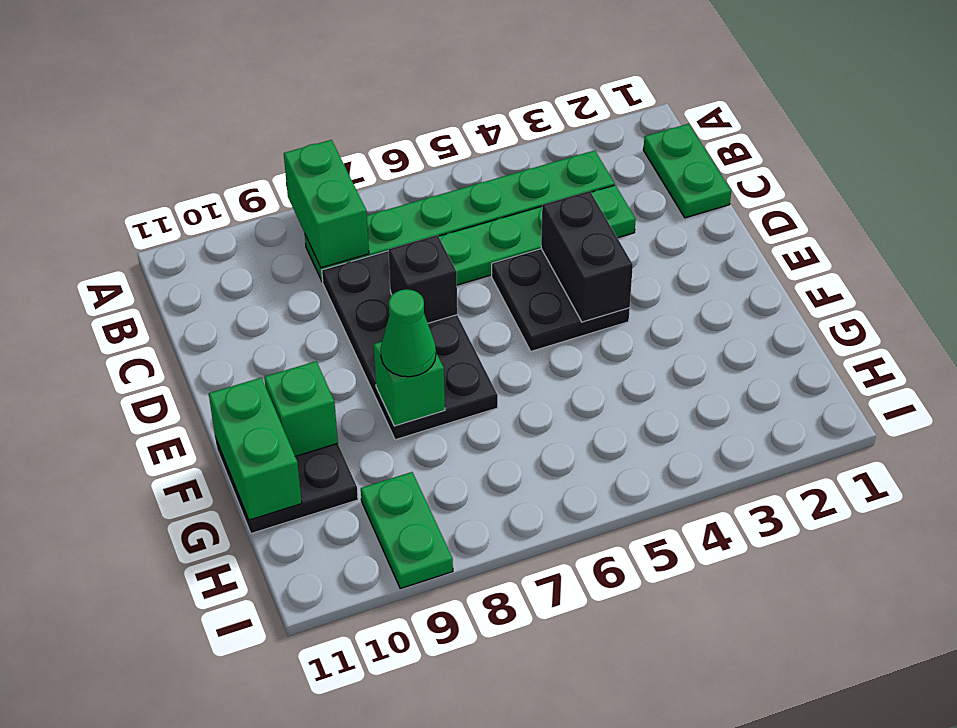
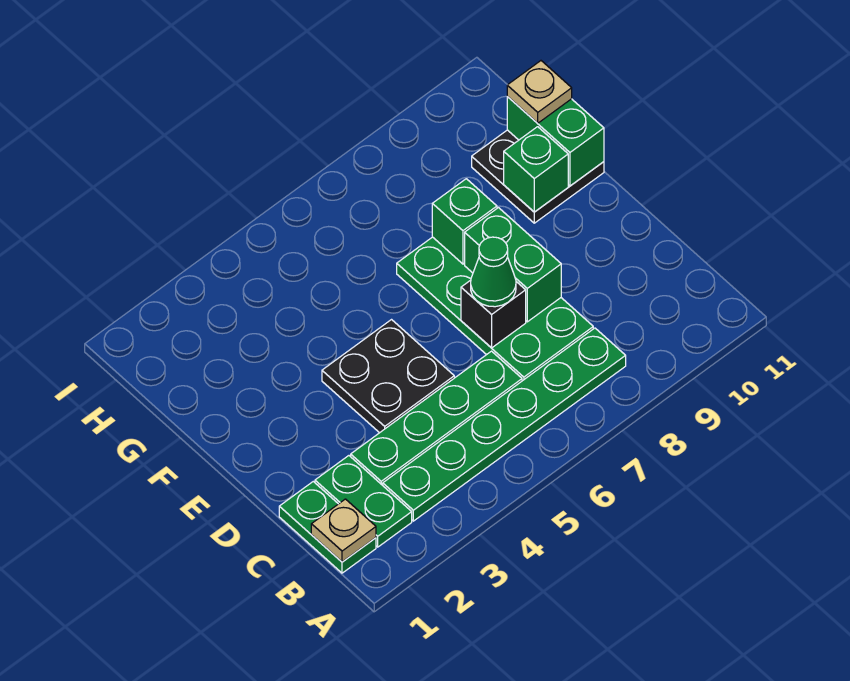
green 1x2 brick [284,140,369,268] -> green 1x2 brick moved to [465,208,561,322]
none -> tan 1x1 plate [311,499,376,562]
black 2x4 plate [322,251,498,440] -> green 2x4 plate [397,237,593,381]
black 1x2 brick [541,191,633,322] -> none
green 1x1 cone [381,289,436,377] -> green 1x1 cone moved to [471,237,516,307]
none -> tan 1x1 plate [507,61,572,123]
green 1x2 plate [361,472,453,589] -> green 1x2 plate moved to [315,456,412,547]

